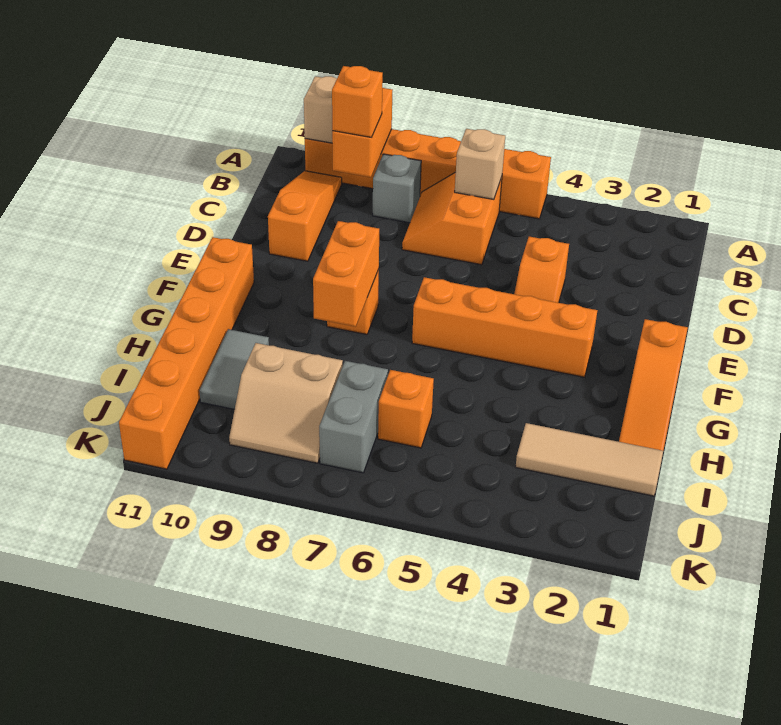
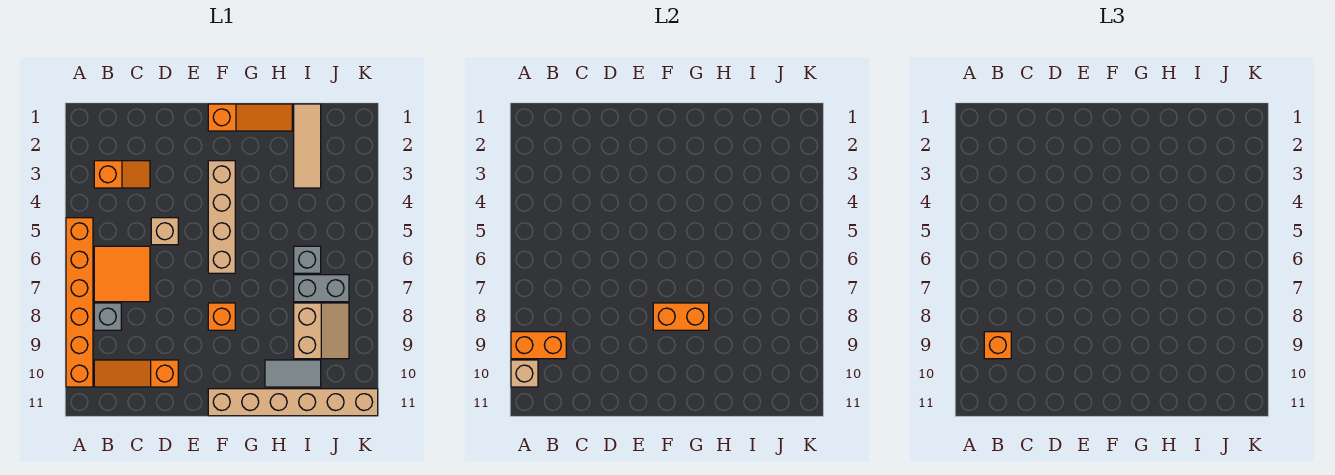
orange 2x2 slope [402,172,502,265] -> orange 2x2 tile [94,246,150,302]
tan 1x1 brick [455,129,505,200] -> tan 1x1 brick moved to [151,218,178,245]
orange 1x2 slope [514,236,569,303] -> orange 1x2 slope moved to [94,161,150,188]
orange 1x4 brick [412,277,598,377] -> tan 1x4 brick [208,161,235,273]
orange 1x6 brick [119,237,254,469] -> tan 1x6 brick [208,389,378,416]
orange 1x1 brick [378,370,434,448] -> grey 1x1 brick [294,246,321,273]

